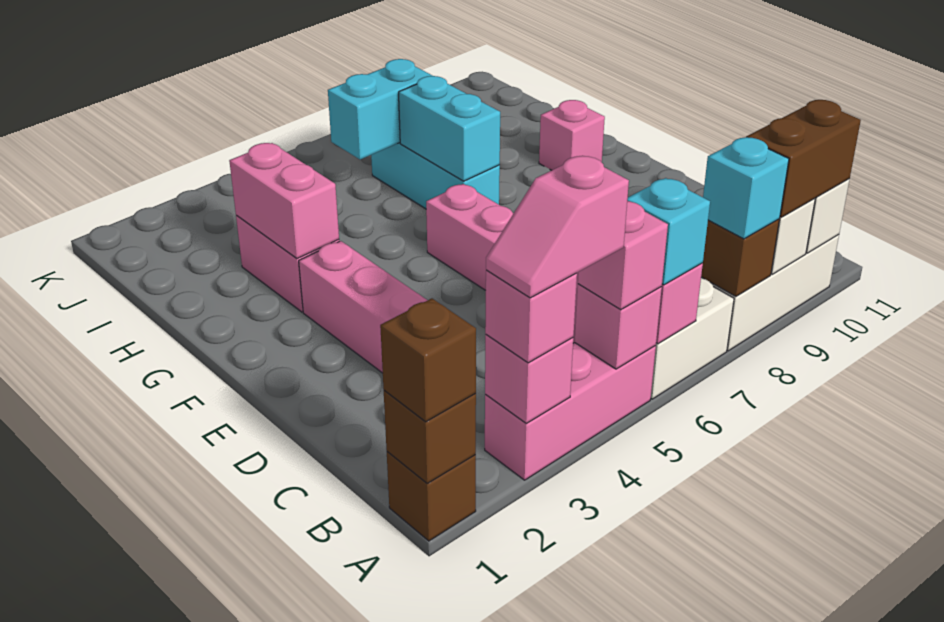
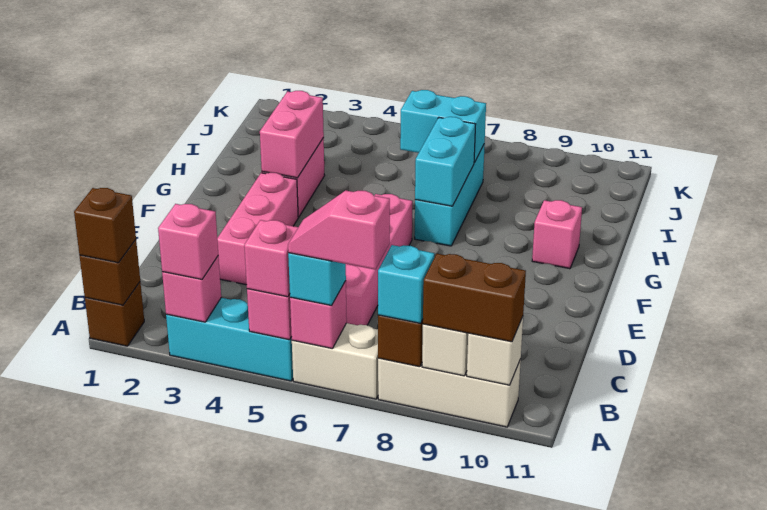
pink 1x3 brick [485,343,656,480] -> cyan 1x3 brick [166,298,293,381]
pink 1x2 slope [486,156,629,298] -> pink 1x2 slope moved to [288,191,390,270]

